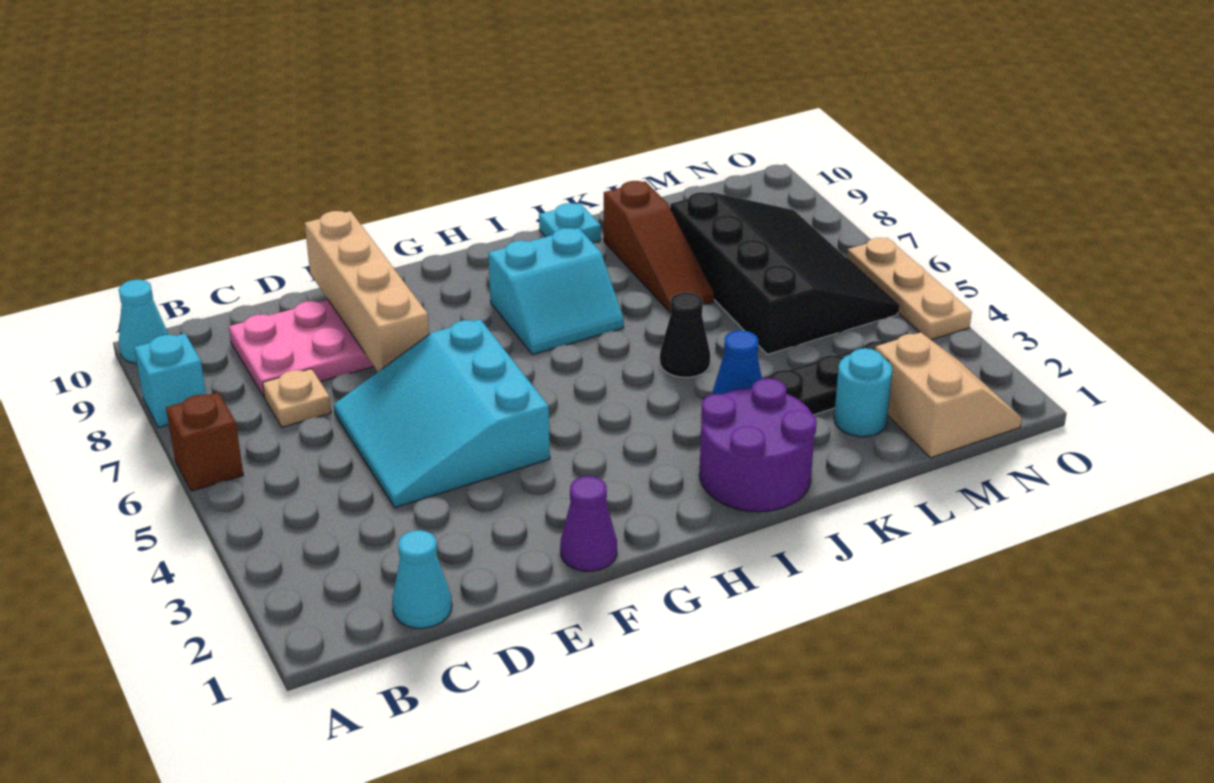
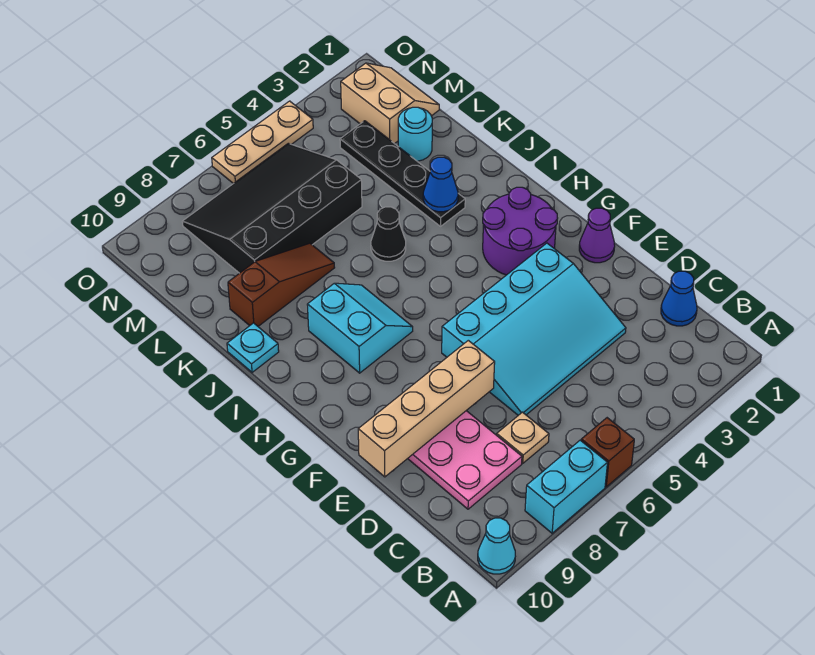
cyan 1x1 brick [134,334,206,428] -> cyan 1x2 brick [525,440,607,533]
cyan 1x1 cone [392,530,452,628] -> blue 1x1 cone [661,271,697,326]
cyan 3x3 slope [334,319,550,508] -> cyan 3x4 slope [442,243,626,415]
purple 2x2 round brick [699,378,817,512] -> purple 2x2 round brick moved to [483,187,558,275]
tan 2x2 slope [875,332,1022,458] -> tan 2x2 slope turned to [341,63,439,144]

